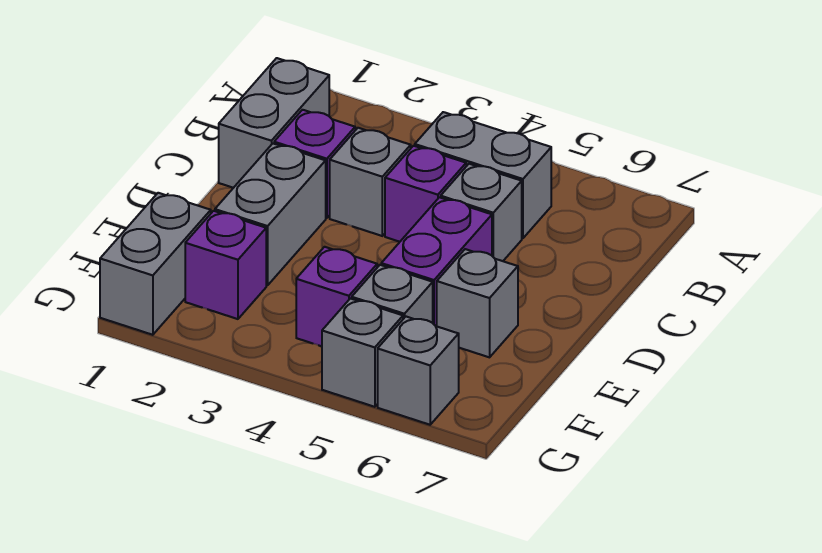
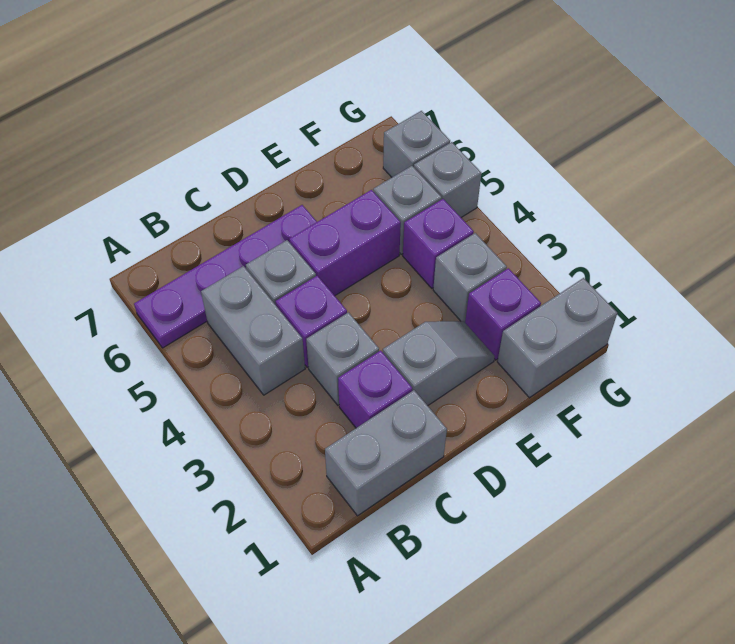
none -> purple 1x4 plate [134,205,317,348]
grey 1x2 brick [215,144,326,285] -> grey 1x2 slope [383,321,495,406]
grey 1x1 brick [437,249,518,357] -> grey 1x1 brick moved to [433,233,507,322]

